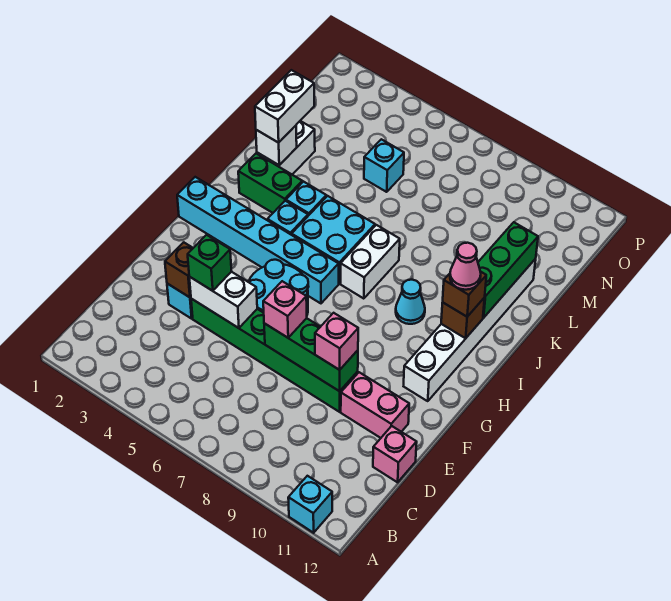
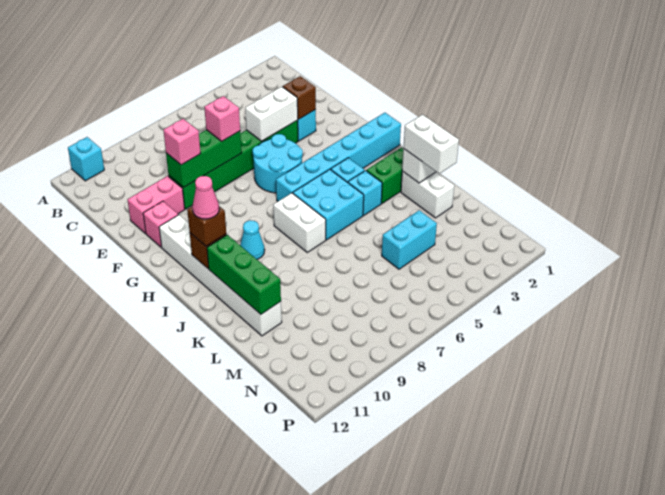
pink 1x1 brick [373,426,417,482] -> pink 1x1 brick moved to [143,201,178,247]
green 1x1 brick [188,235,232,291] -> none
cyan 1x1 brick [364,139,404,192] -> cyan 1x2 brick [382,210,437,269]

